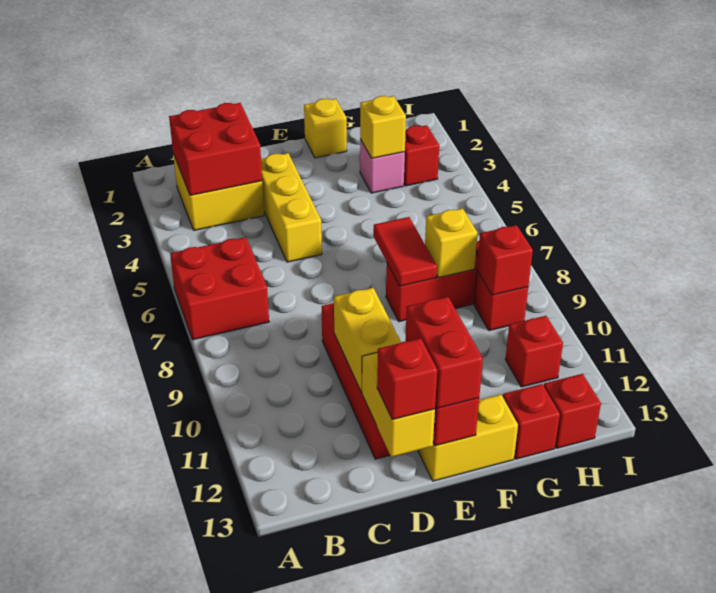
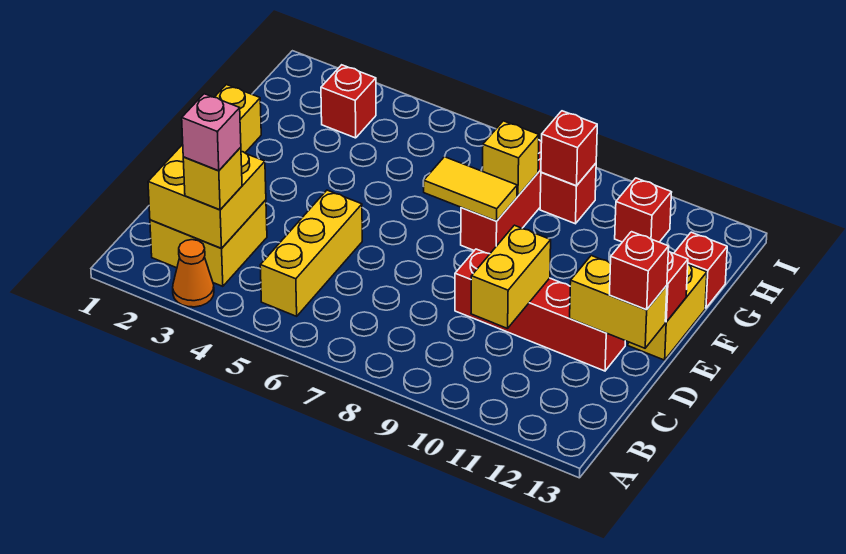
none -> orange 1x1 cone [173,240,214,307]
red 2x2 brick [170,237,269,340] -> none
red 2x2 brick [169,103,262,195] -> yellow 2x2 brick [148,144,266,249]
yellow 1x3 brick [261,153,322,262] -> yellow 1x3 brick turned to [260,190,362,316]
yellow 1x2 brick [334,288,401,392] -> yellow 1x2 brick turned to [471,225,551,328]
red 1x2 brick [405,297,483,408] -> none
red 1x2 tile [373,217,437,286] -> yellow 1x2 tile [424,157,517,221]
pink 1x1 brick [360,139,405,193] -> pink 1x1 brick moved to [182,94,241,171]
yellow 1x1 brick [360,96,406,158] -> yellow 1x1 brick moved to [183,147,242,210]
red 1x1 brick [544,374,601,448] -> none

